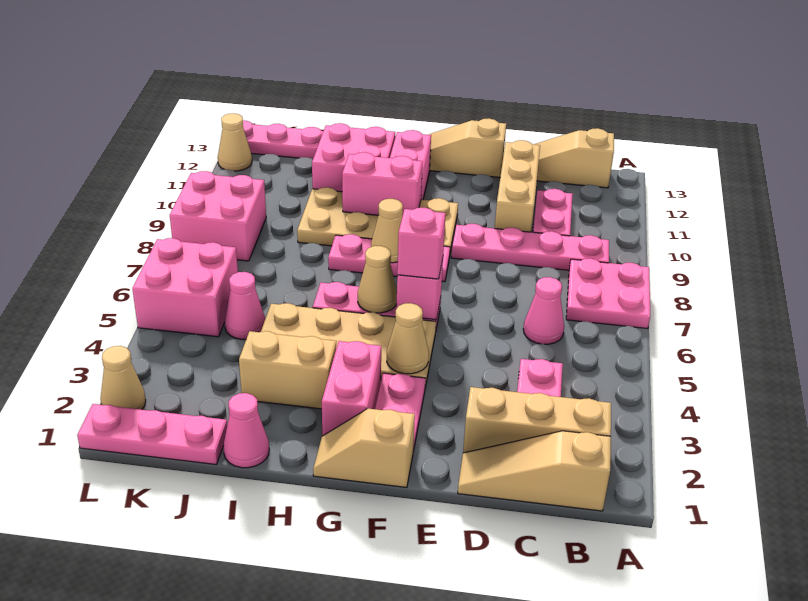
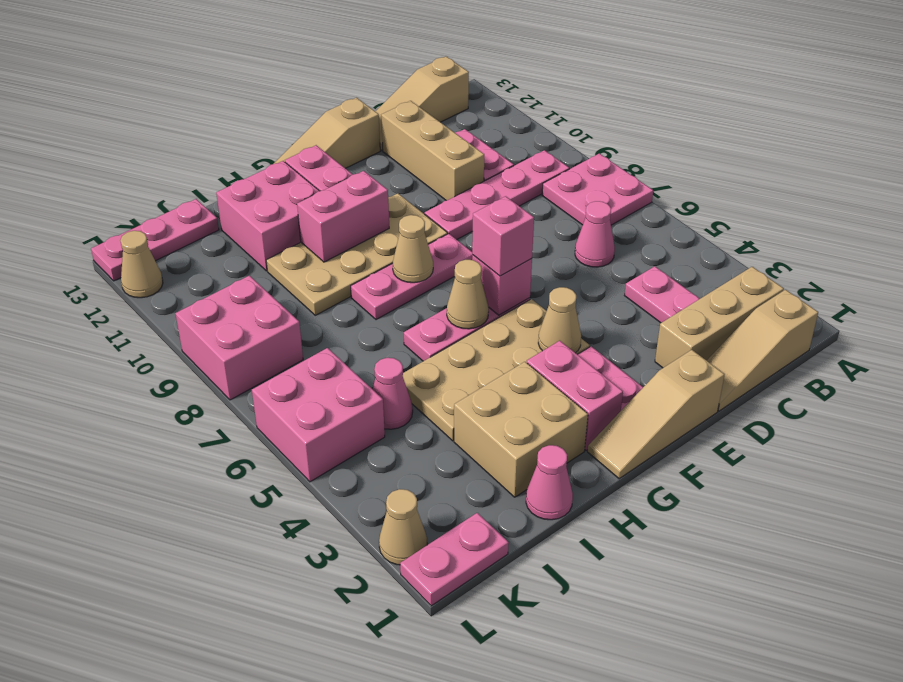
tan 1x2 slope [313,408,415,488] -> tan 1x3 slope [588,350,724,479]
tan 1x2 brick [239,331,336,409] -> tan 2x2 brick [454,362,588,497]
pink 1x3 plate [77,404,227,465] -> pink 1x2 plate [400,513,509,606]

